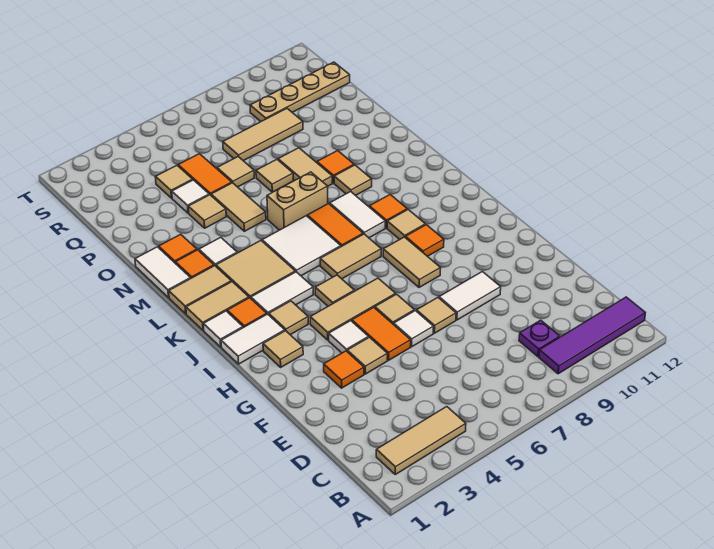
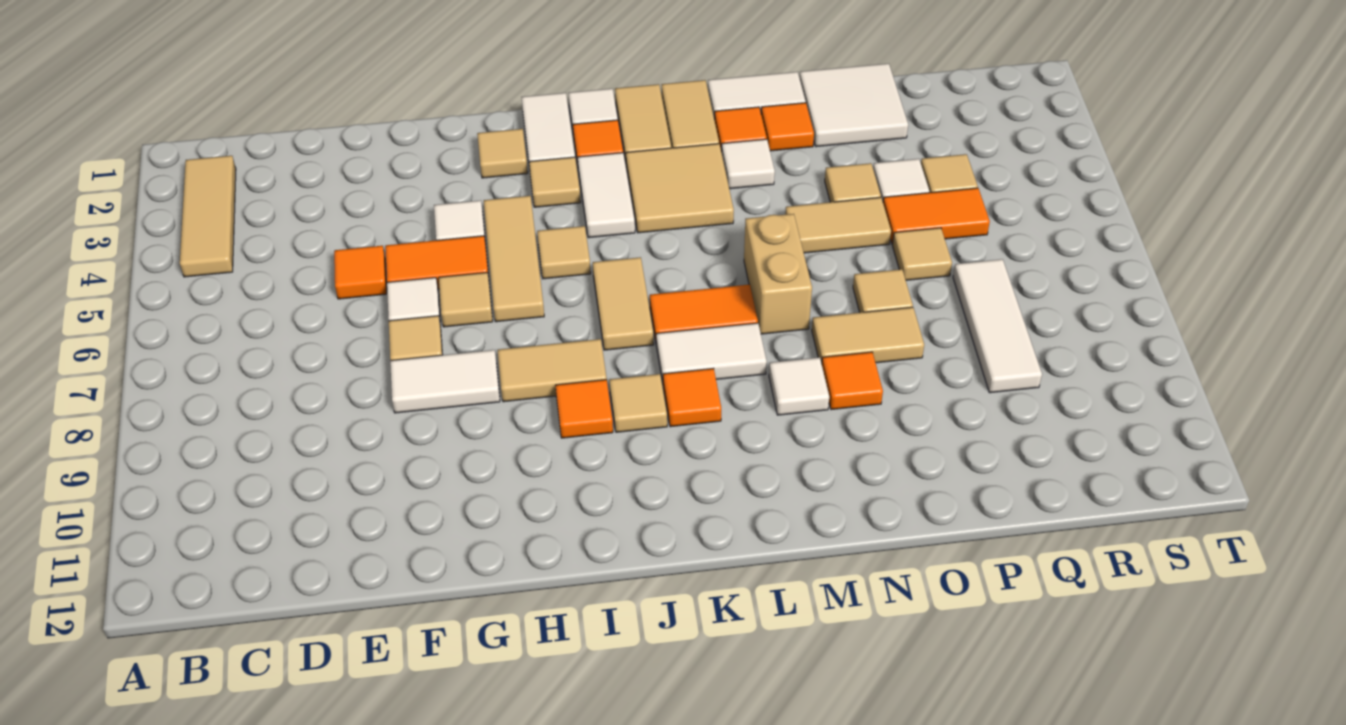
purple 1x4 tile [539,297,645,374] -> none
purple 1x1 plate [519,320,560,357] -> none
orange 1x1 tile [324,351,364,388] -> orange 1x1 tile moved to [334,246,387,299]
tan 1x1 tile [347,337,387,374] -> none
white 1x2 tile [439,272,501,320] -> white 1x2 tile turned to [390,350,500,413]
white 2x2 tile [262,216,341,276] -> white 2x2 tile moved to [800,64,908,147]
tan 1x1 tile [334,165,372,196] -> white 1x1 tile [769,357,829,415]
tan 1x3 tile [223,109,303,161] -> white 1x3 tile [953,259,1042,393]
tan 1x4 plate [250,62,350,121] -> none

